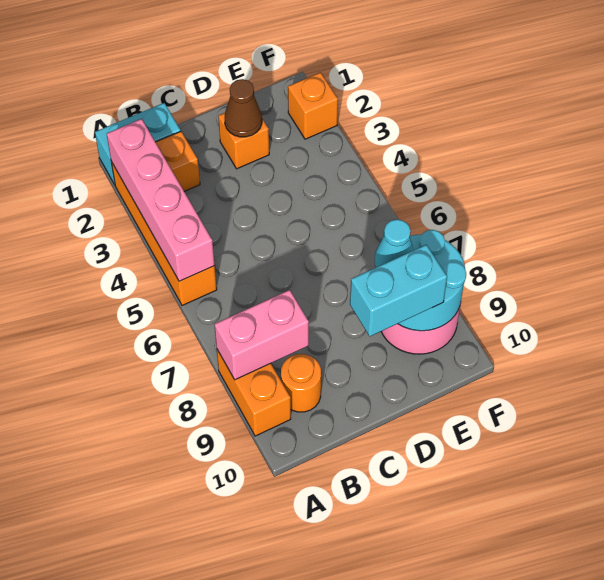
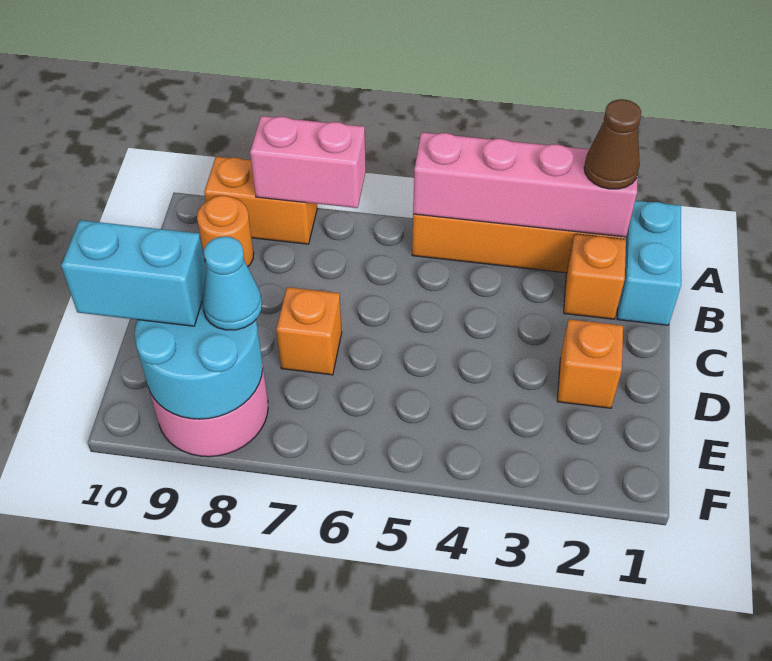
pink 1x2 brick [215,290,309,380] -> pink 1x2 brick turned to [250,116,366,208]
brown 1x1 cone [225,79,262,137] -> brown 1x1 cone moved to [584,99,641,189]
cyan 1x2 brick [350,245,447,336] -> cyan 1x2 brick turned to [61,220,206,326]
orange 1x1 brick [288,72,338,139] -> orange 1x1 brick moved to [276,287,342,375]

